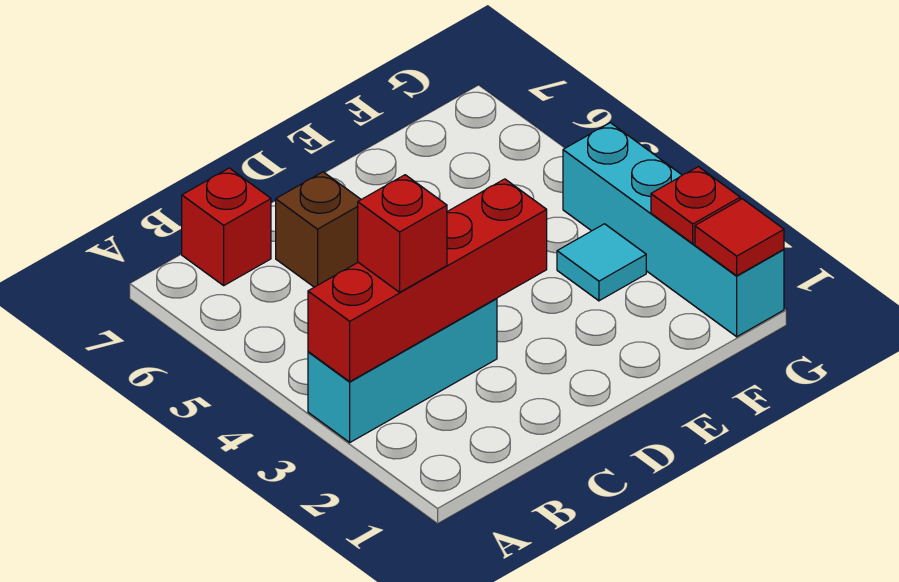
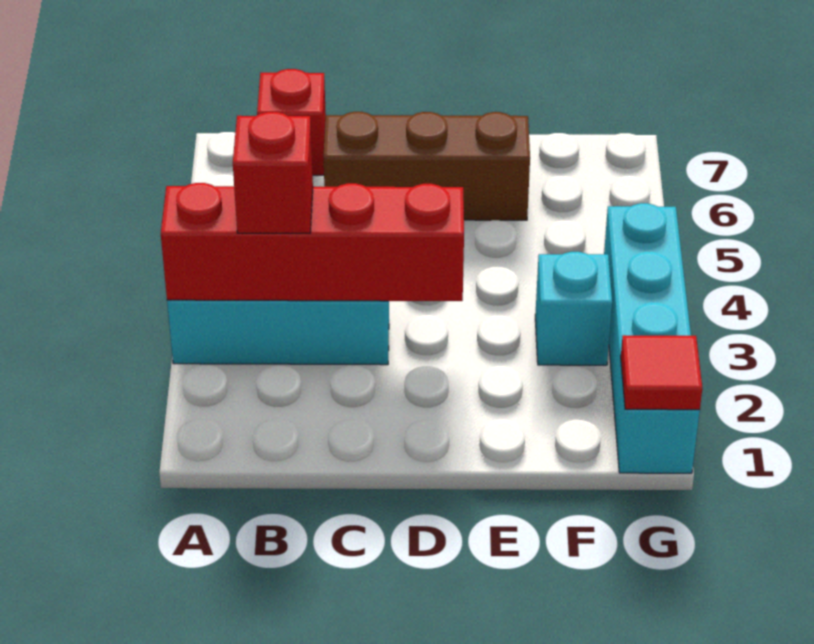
brown 1x1 brick [276,172,361,287] -> brown 1x3 brick [323,112,530,220]
cyan 1x1 tile [557,224,646,301] -> cyan 1x1 brick [535,252,612,365]
red 1x1 plate [651,167,740,243] -> none

